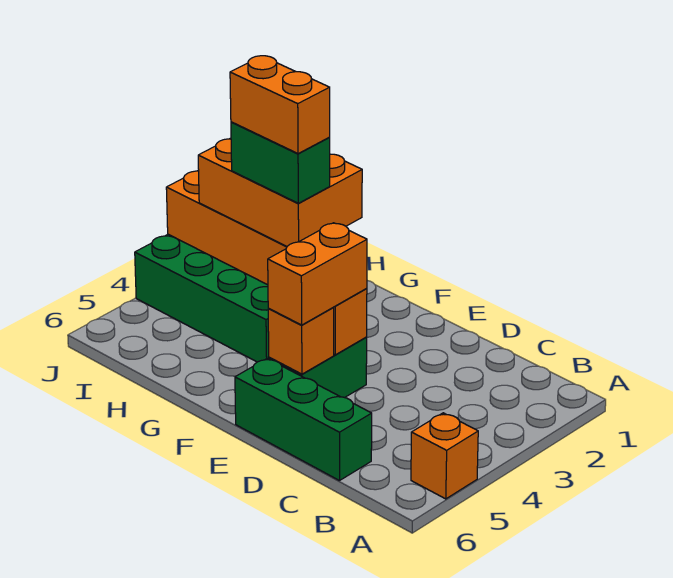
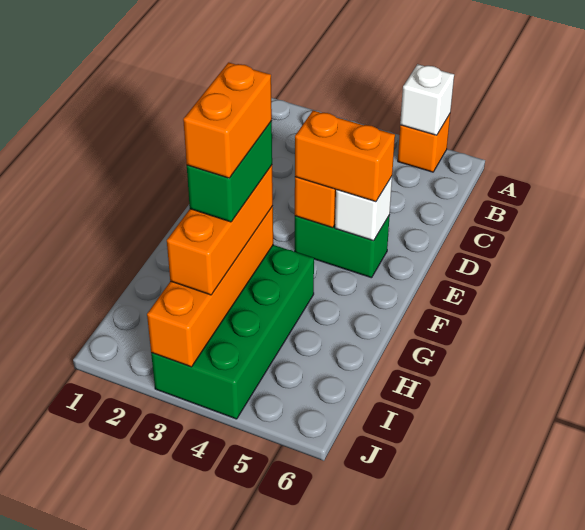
none -> white 1x1 brick [400,64,454,135]
green 1x3 brick [235,359,372,481] -> none
orange 1x1 brick [268,308,334,374] -> white 1x1 brick [335,177,392,241]
orange 2x3 brick [198,138,362,246] -> orange 1x3 brick [167,165,273,295]

